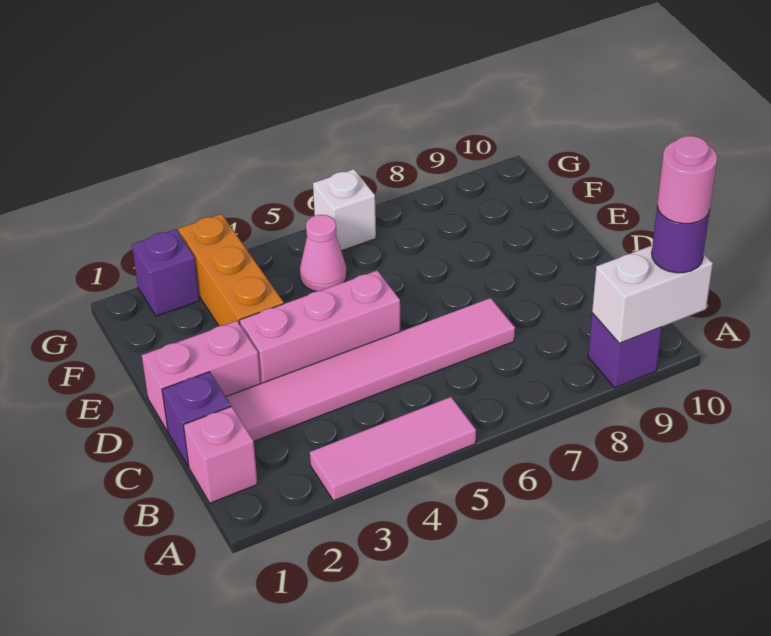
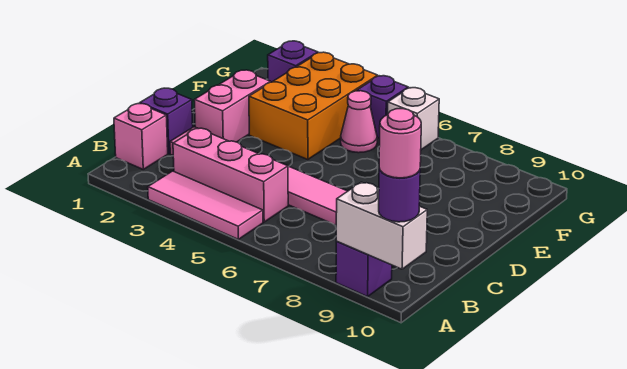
pink 1x2 brick [142,321,261,431] -> pink 1x2 brick turned to [194,70,270,142]
pink 1x3 brick [239,270,400,383] -> pink 1x3 brick moved to [173,128,288,222]
orange 1x3 brick [178,214,284,326] -> orange 2x3 brick [249,52,378,160]
none -> purple 1x1 brick [357,76,408,138]

